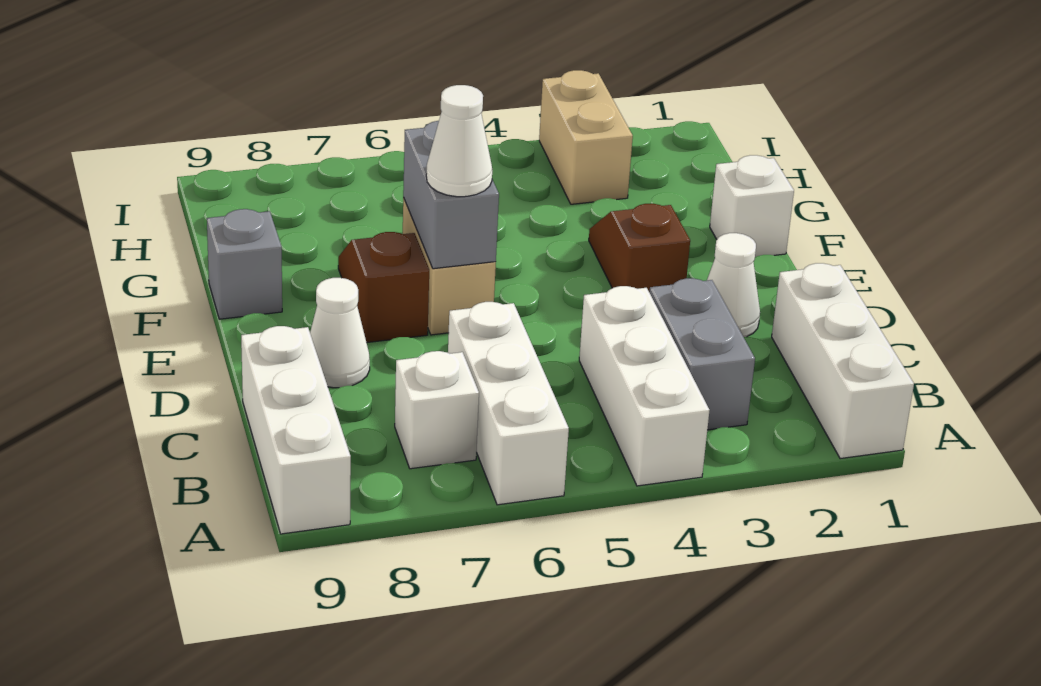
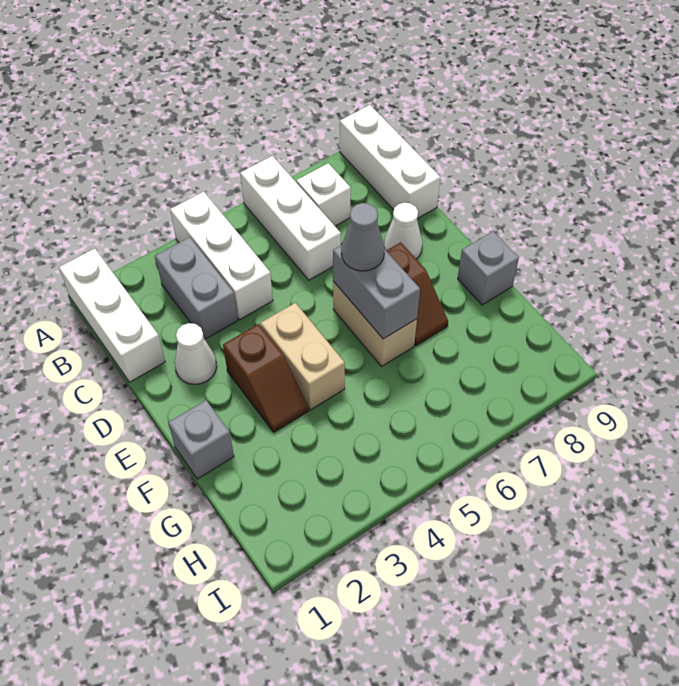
white 1x1 cone [426,85,492,197] -> grey 1x1 cone [341,203,385,271]
white 1x1 brick [710,155,794,257] -> grey 1x1 brick [168,400,234,479]
tan 1x2 brick [539,70,633,204] -> tan 1x2 brick moved to [261,303,345,410]

